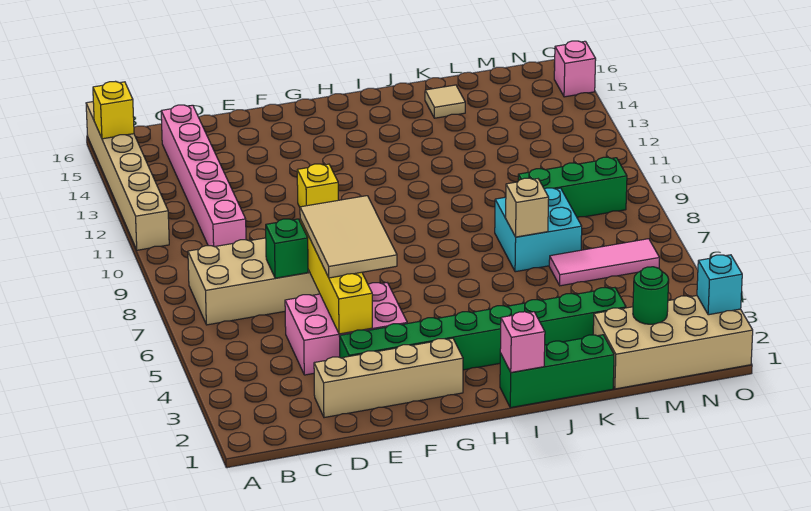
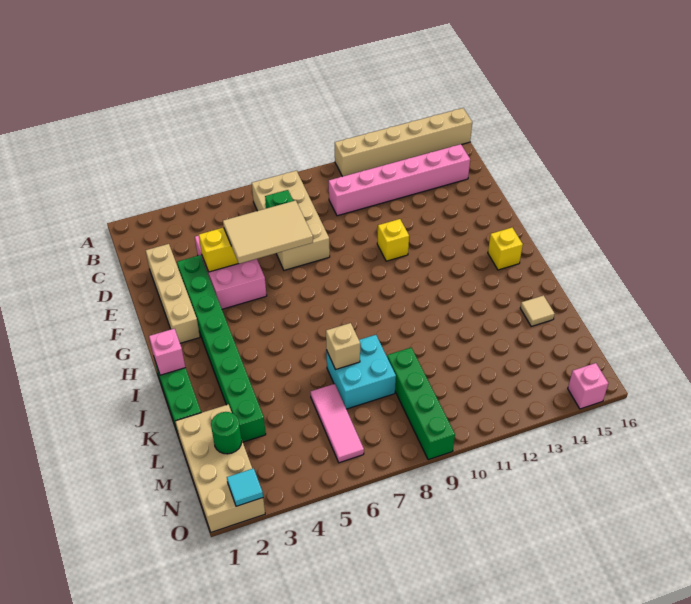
yellow 1x1 brick [93,82,134,139] -> yellow 1x1 brick moved to [488,228,523,270]
green 1x3 brick [518,157,627,217] -> green 1x4 brick [387,348,455,460]
cyan 1x1 brick [697,255,742,315] -> cyan 1x1 tile [227,468,263,506]

